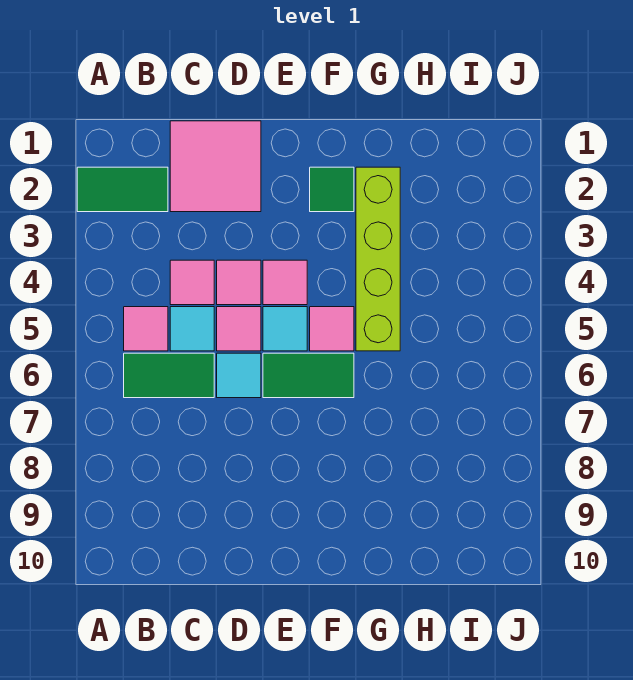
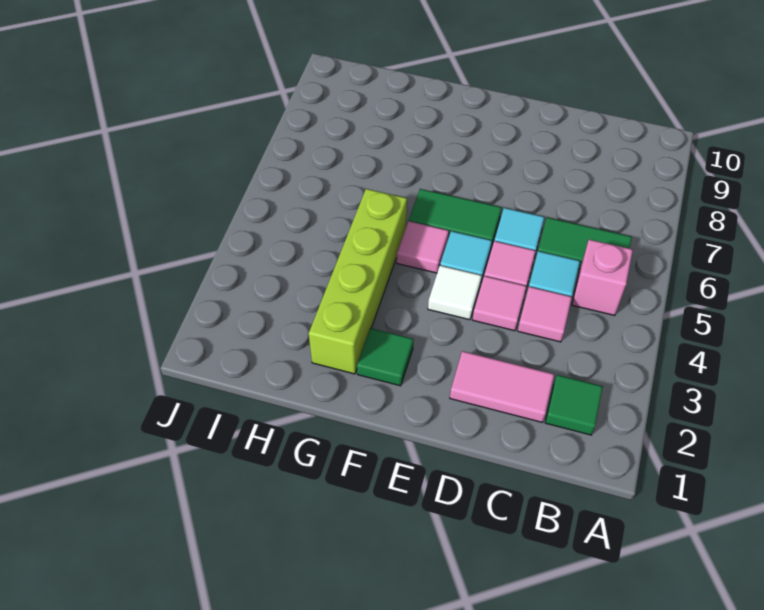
green 1x2 tile [77,167,168,212] -> green 1x1 tile [545,375,603,435]
pink 1x1 tile [124,307,168,351] -> pink 1x1 brick [572,239,633,315]
pink 2x2 tile [170,121,261,212] -> pink 1x2 tile [450,351,554,422]
pink 1x1 tile [263,260,307,305] -> white 1x1 tile [428,265,482,320]

